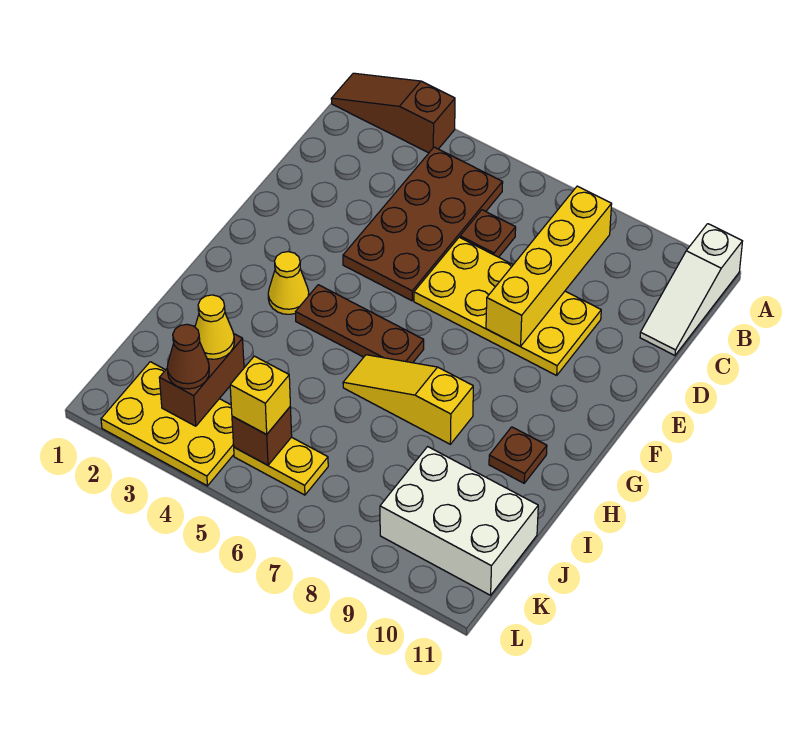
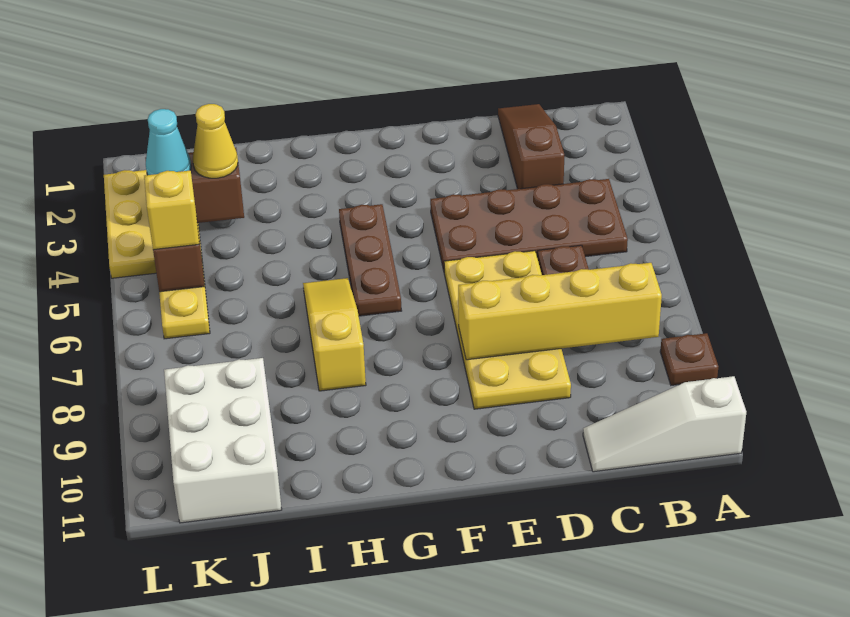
brown 1x3 slope [331,73,455,153] -> brown 1x3 slope moved to [498,104,564,189]
yellow 1x1 cone [268,252,309,314] -> none
brown 1x1 plate [489,427,547,483] -> brown 1x1 plate moved to [660,333,718,385]
brown 1x1 cone [167,324,209,389] -> cyan 1x1 cone [146,109,191,175]

